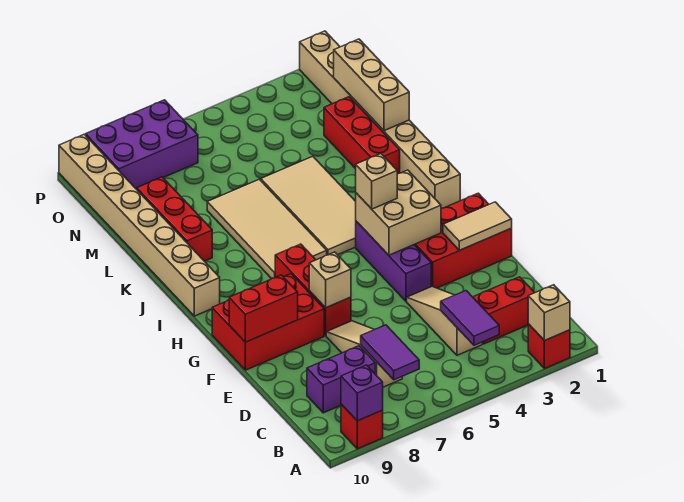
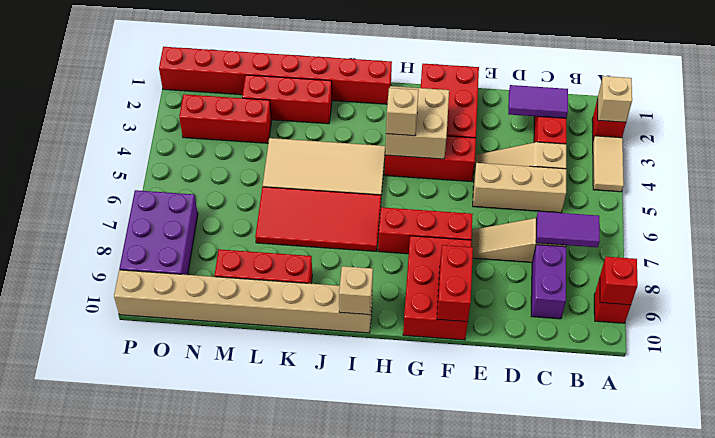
purple 1x1 brick [341,365,383,421] -> red 1x1 brick [600,257,638,305]
purple 1x2 tile [441,291,499,345] -> purple 1x2 tile moved to [508,85,568,118]
tan 1x2 tile [443,202,512,250] -> tan 1x2 tile moved to [593,136,624,192]
purple 1x3 brick [356,221,431,301] -> red 1x3 brick [385,136,476,182]
tan 1x1 brick [309,252,351,308] -> tan 1x1 brick moved to [339,266,373,315]
tan 1x8 brick [300,31,460,209] -> red 1x8 brick [159,47,392,104]
tan 2x4 tile [207,179,327,279] -> red 2x4 tile [255,187,381,251]
tan 1x3 brick [334,39,409,131] -> tan 1x3 brick moved to [473,163,566,213]
none -> red 1x3 brick [179,94,272,143]

